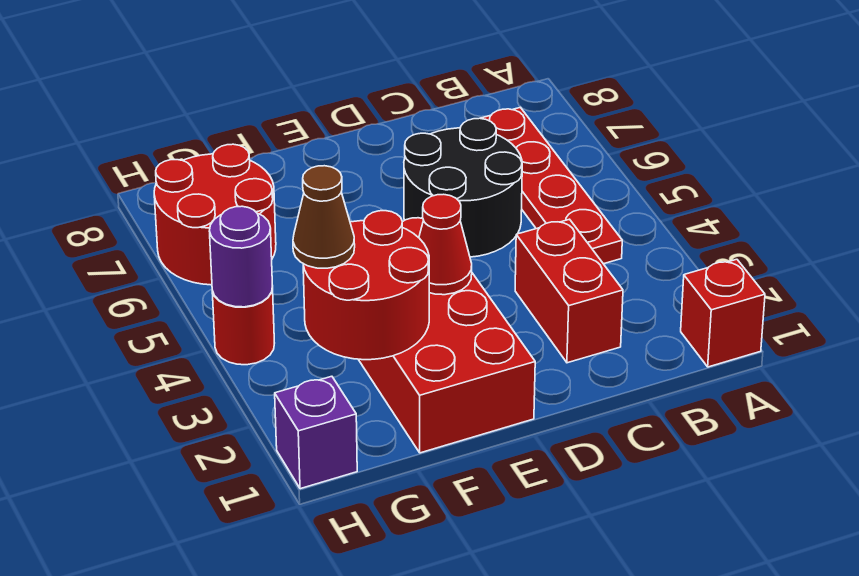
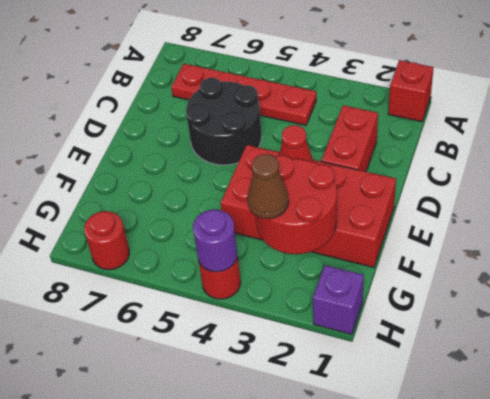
red 1x2 brick [515,219,623,363] -> red 1x2 brick turned to [321,105,378,172]
red 2x2 round brick [154,144,276,285] -> red 1x1 round brick [84,211,129,270]

